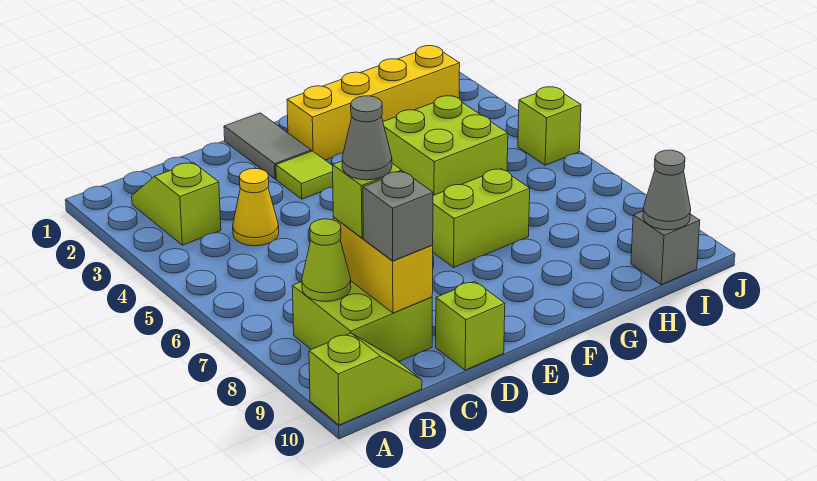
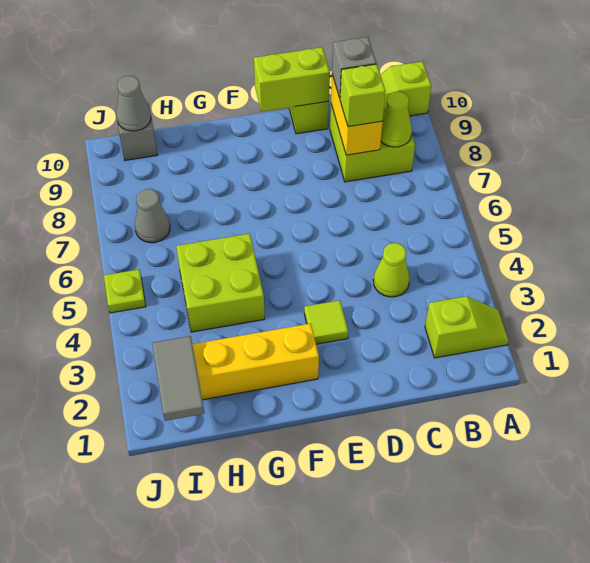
lime 1x2 slope [132,162,221,245] -> lime 1x2 slope turned to [425,296,509,358]
yellow 1x1 cone [233,168,279,246] -> lime 1x1 cone [373,243,410,297]
grey 1x1 cone [342,96,392,180] -> grey 1x1 cone moved to [135,189,170,243]
grey 1x2 tile [224,113,311,179] -> grey 1x2 tile moved to [152,336,204,421]
lime 1x2 brick [432,169,530,267] -> lime 1x2 brick moved to [254,47,330,112]
lime 1x1 brick [518,87,581,165] -> lime 1x1 plate [104,269,146,313]

